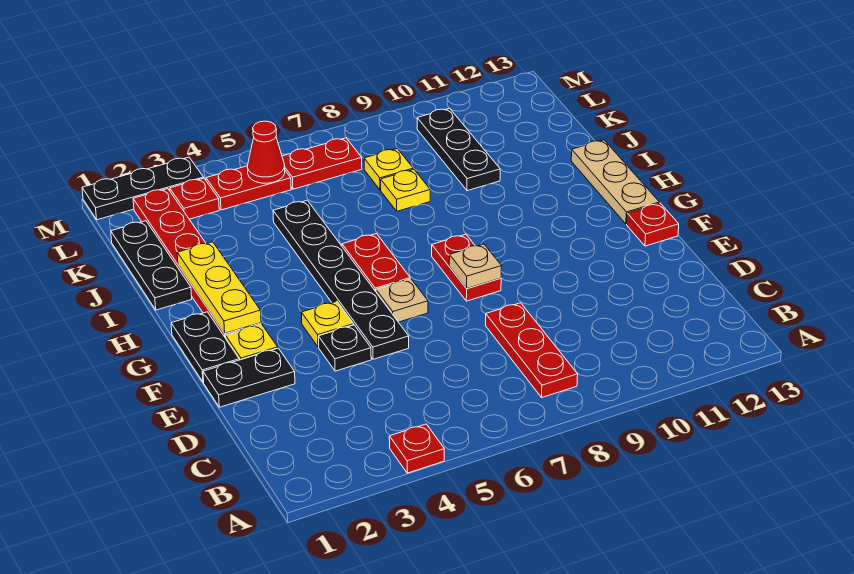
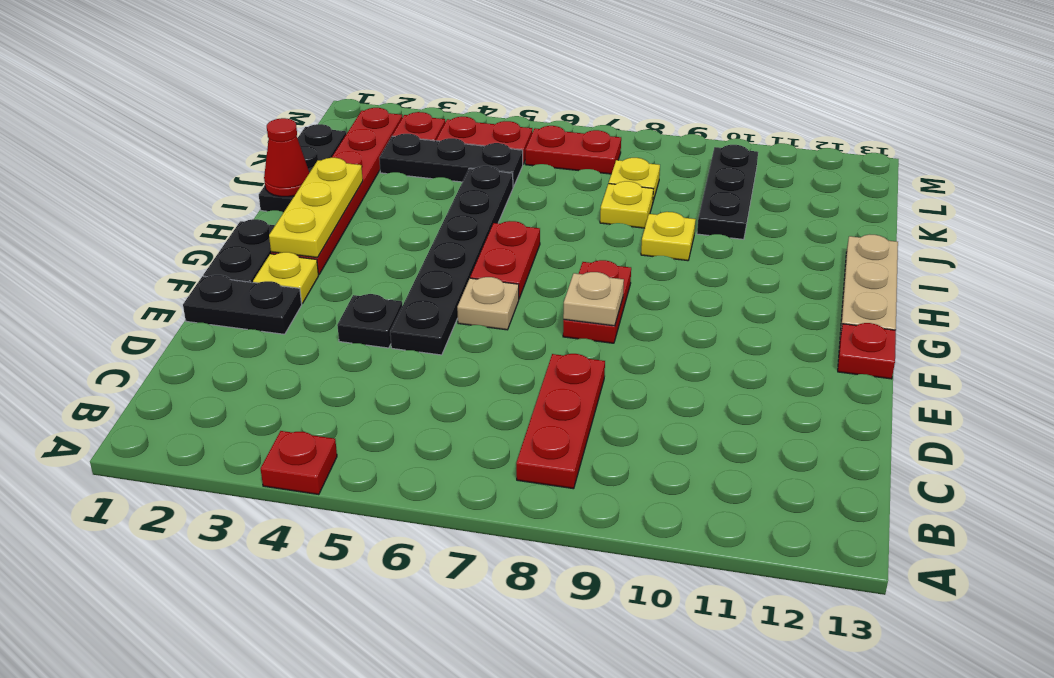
yellow 1x1 plate [301,301,354,347] -> yellow 1x1 plate moved to [641,212,696,261]
red 1x1 cone [248,121,285,183] -> red 1x1 cone moved to [264,118,309,197]
black 1x3 plate [82,157,204,220] -> black 1x3 plate moved to [379,134,523,187]

